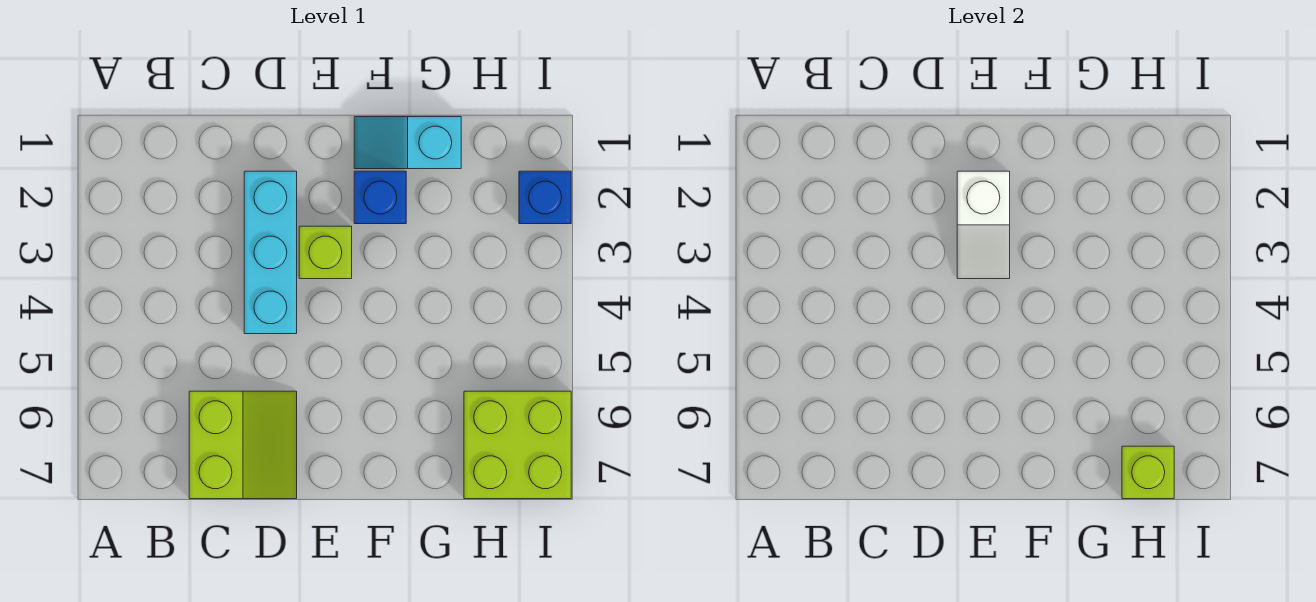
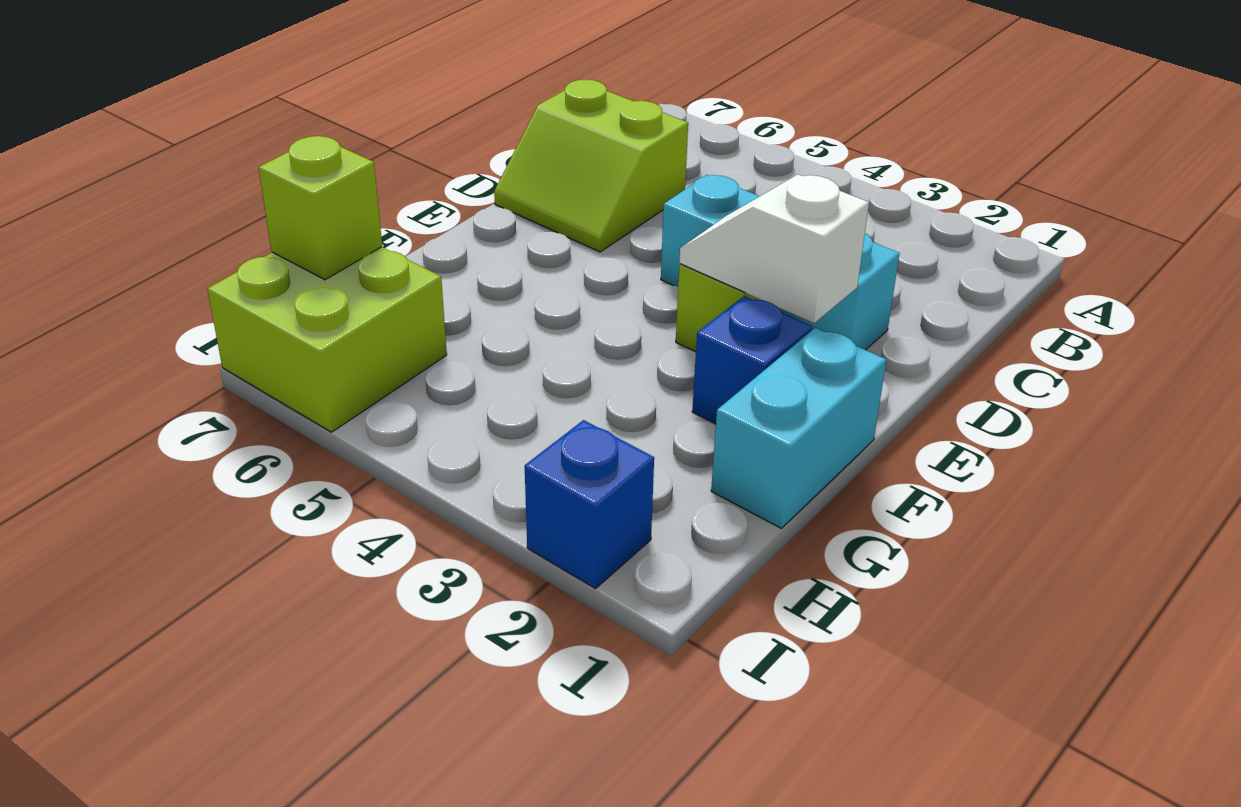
cyan 1x2 slope [354,117,461,169] -> cyan 1x2 brick [711,328,886,528]

